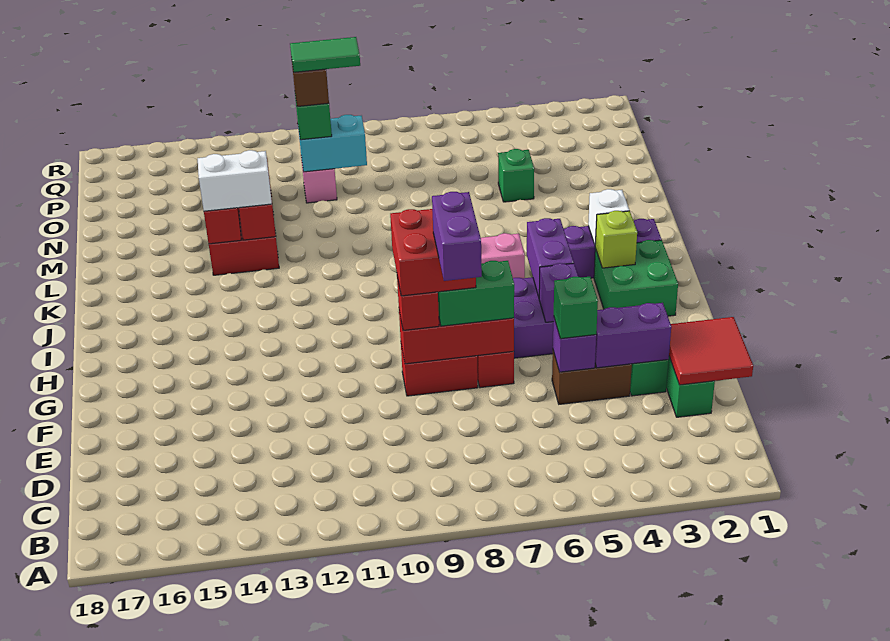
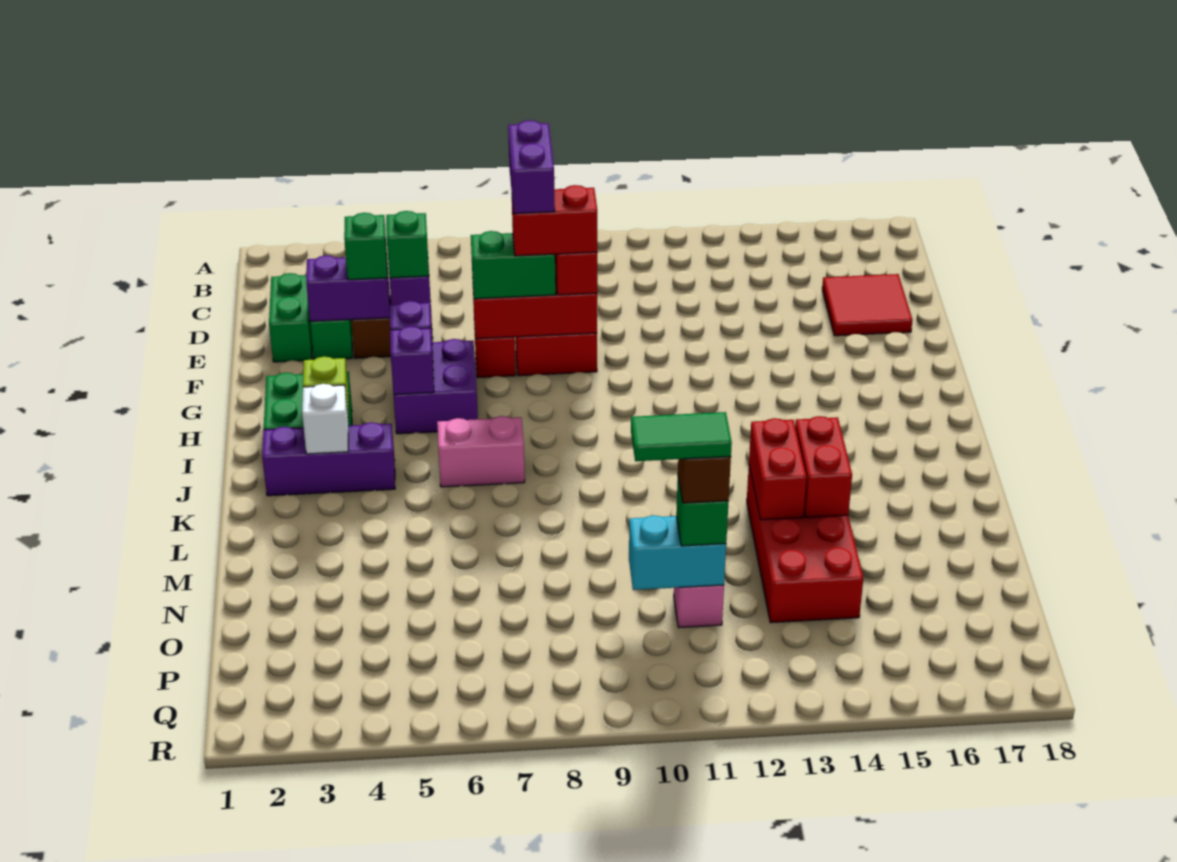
red 2x2 tile [669,317,753,385] -> red 2x2 tile moved to [822,274,912,336]
red 2x2 brick [390,209,476,296] -> red 1x2 brick [512,185,597,256]
purple 1x2 brick [527,218,574,297] -> purple 1x1 brick [390,326,434,395]
white 1x2 brick [198,150,272,211] -> none
green 1x1 brick [498,149,534,202] -> green 1x1 brick moved to [344,213,387,280]

